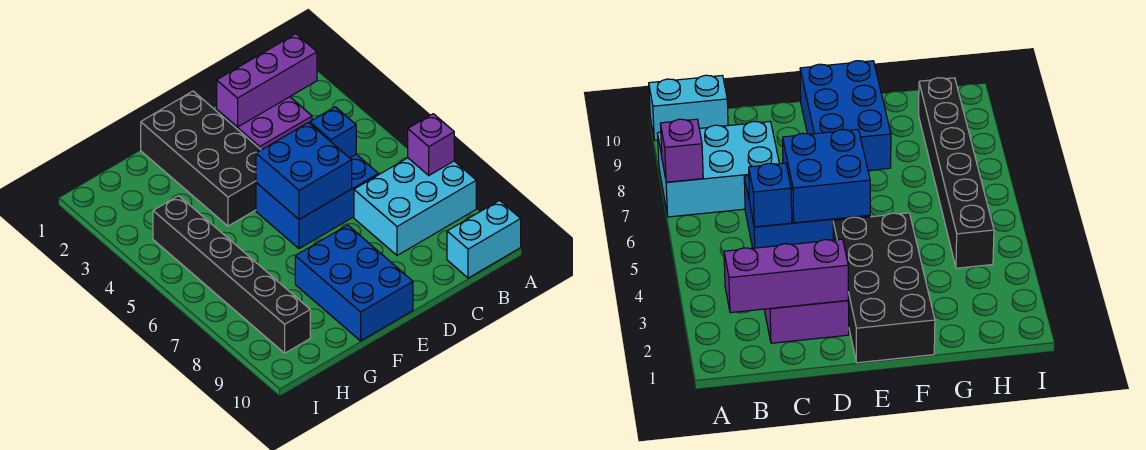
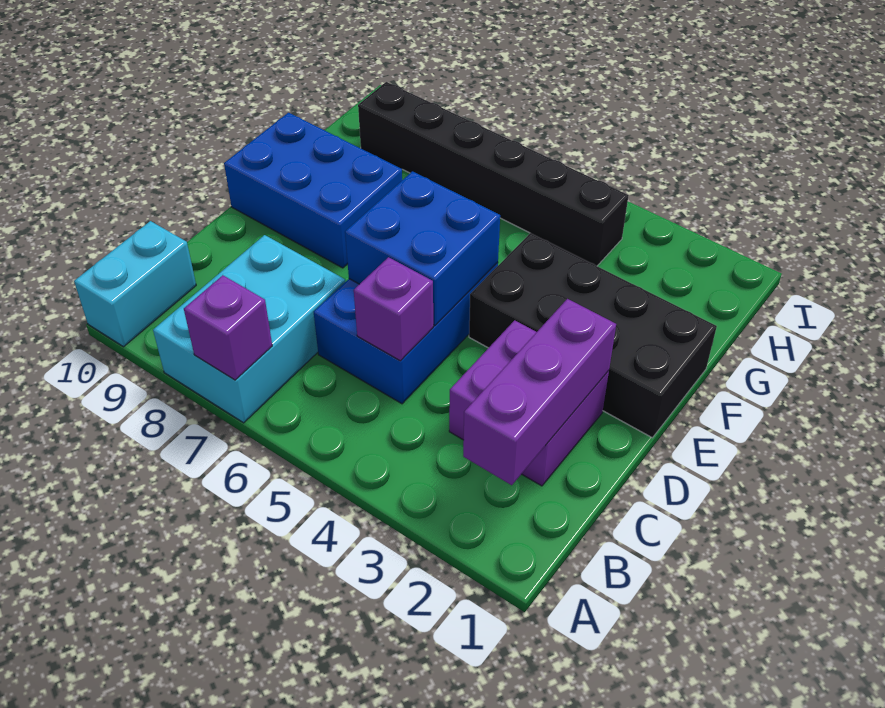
blue 1x1 brick [310,107,356,158] -> purple 1x1 brick [354,257,433,361]

